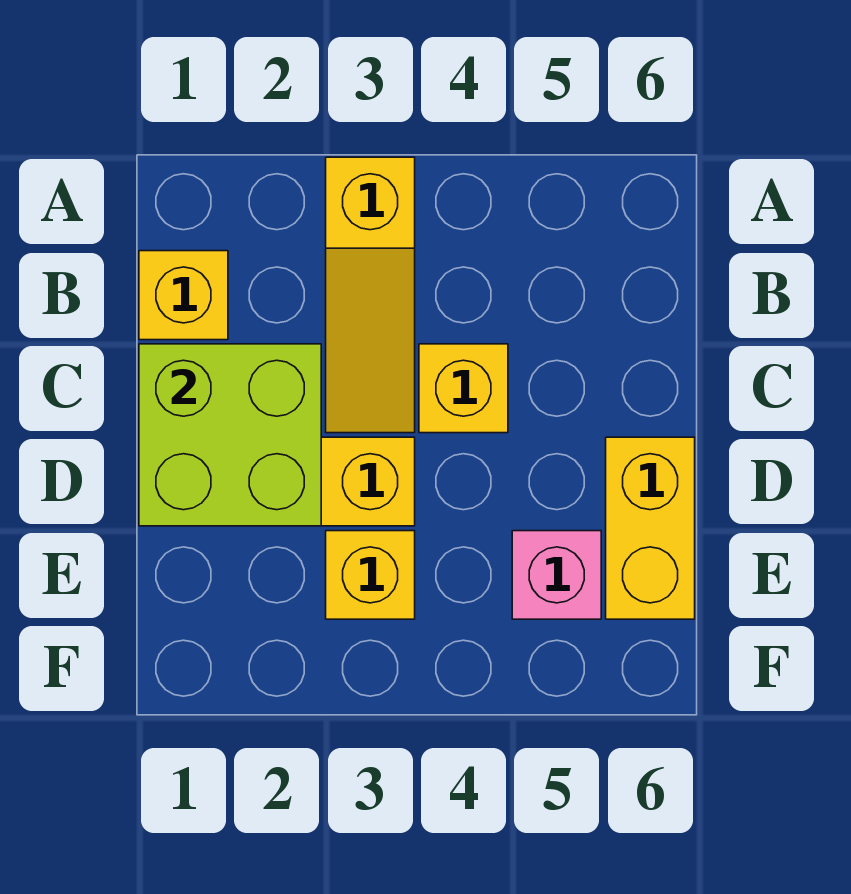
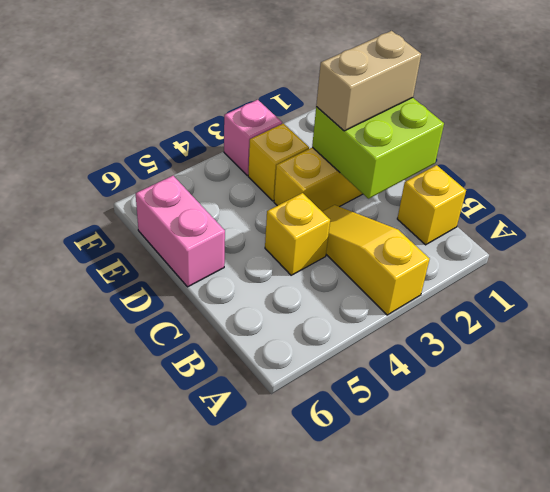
none -> tan 1x2 brick [316,31,421,131]
yellow 1x2 brick [606,437,695,619] -> pink 1x2 brick [135,176,225,287]
pink 1x1 brick [512,531,601,619] -> pink 1x1 brick moved to [224,100,282,175]

